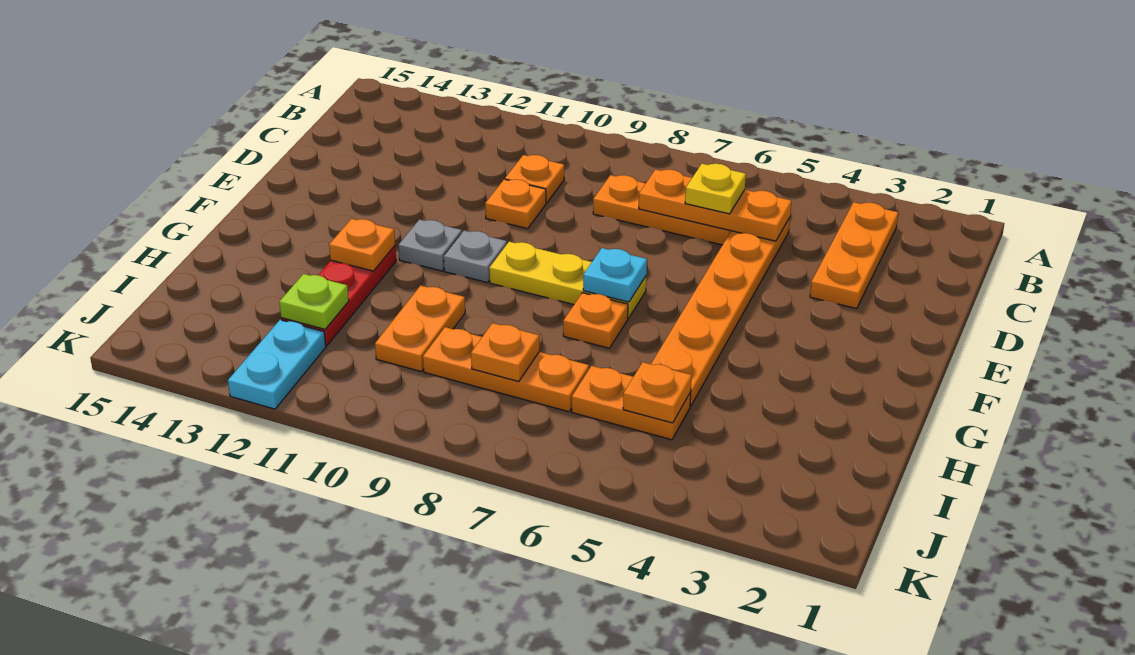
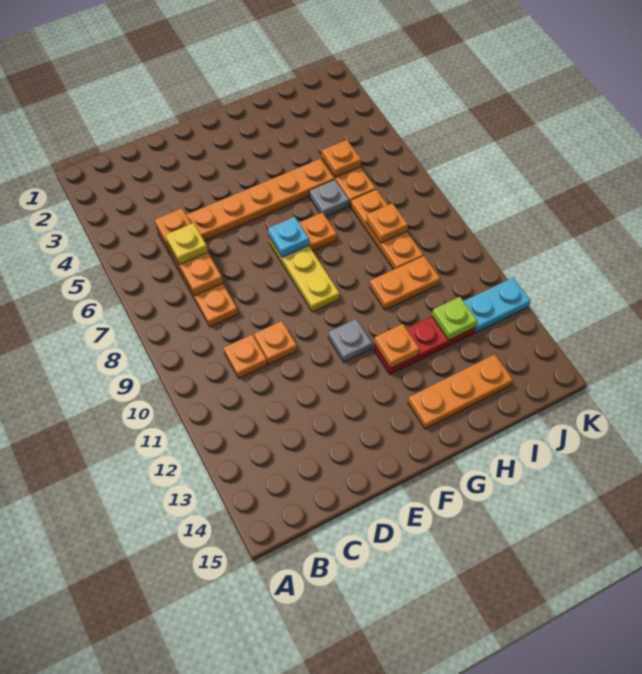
orange 1x3 plate [810,202,898,309] -> orange 1x3 plate moved to [408,354,513,429]
grey 1x1 plate [444,230,507,283] -> grey 1x1 plate moved to [309,179,349,217]

